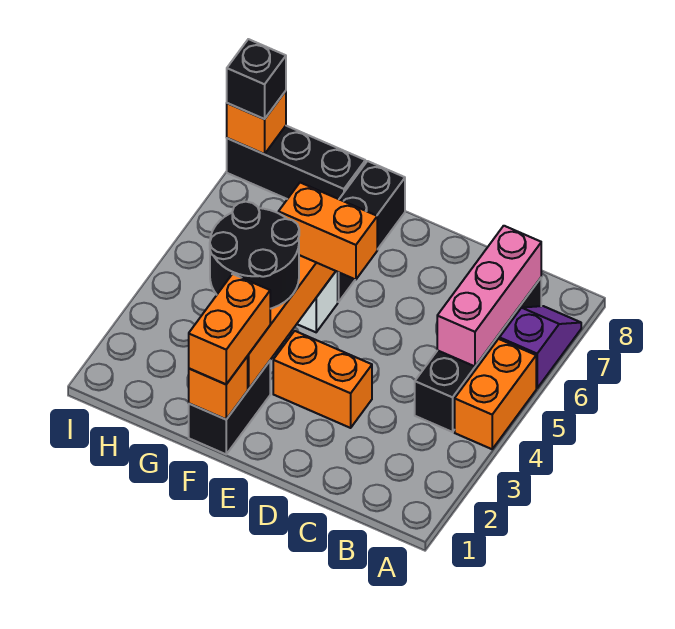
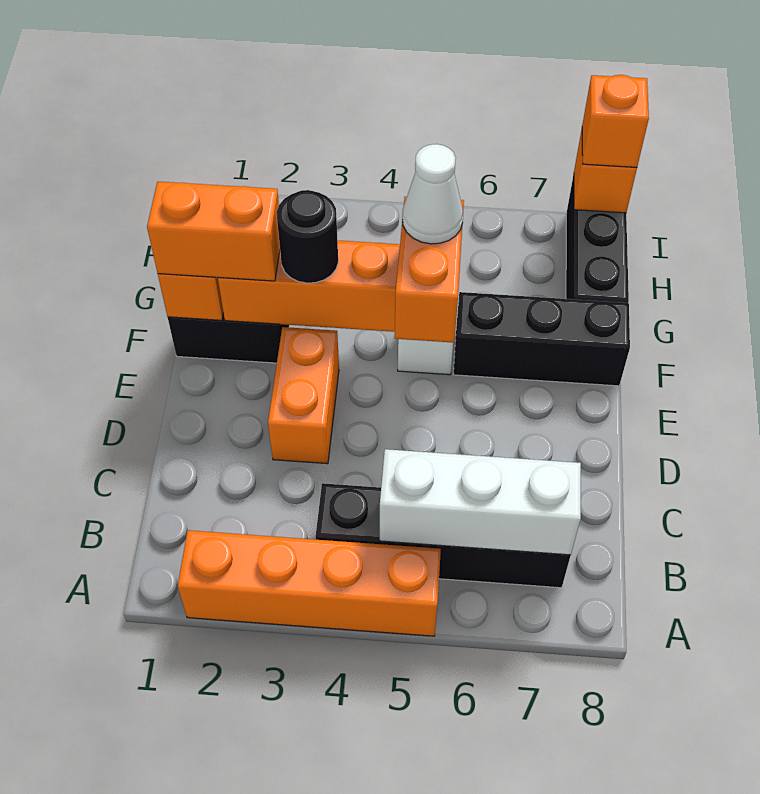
orange 1x2 brick [455,339,536,449] -> orange 1x4 brick [178,530,441,636]
purple 1x2 slope [499,306,581,388] -> none
pink 1x3 brick [437,226,541,366] -> white 1x3 brick [380,449,581,555]
black 2x2 round brick [210,202,299,309] -> black 1x1 round brick [277,190,338,283]
none -> white 1x1 cone [402,144,463,244]
black 1x1 brick [227,39,286,119] -> orange 1x1 brick [582,75,649,167]

